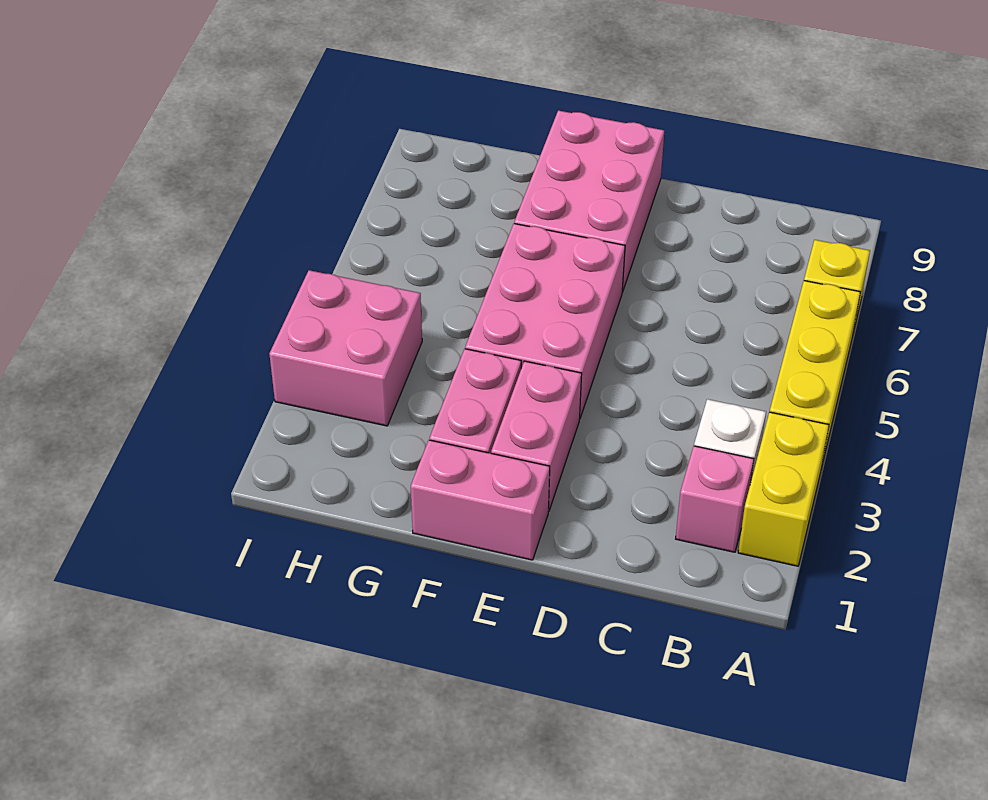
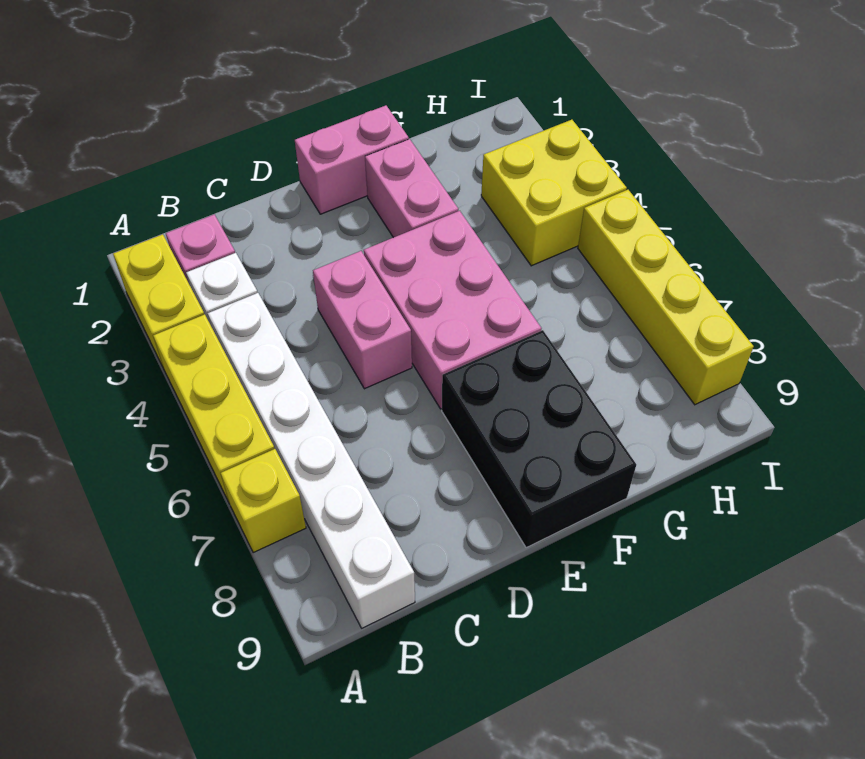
none -> white 1x6 brick [208,293,415,628]
pink 1x2 brick [491,361,582,511] -> pink 1x2 brick moved to [313,251,412,389]
pink 2x3 brick [514,110,664,292] -> black 2x3 brick [442,330,636,548]
pink 2x2 brick [269,270,422,426] -> yellow 2x2 brick [481,120,627,266]
none -> yellow 1x4 brick [578,190,754,405]

